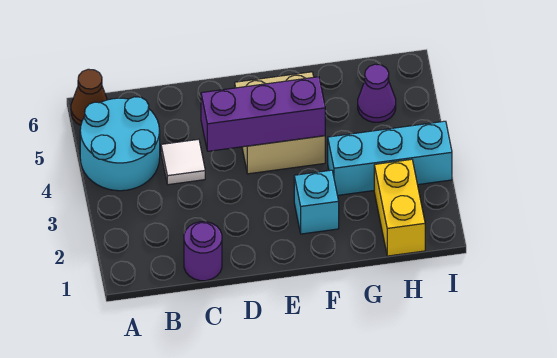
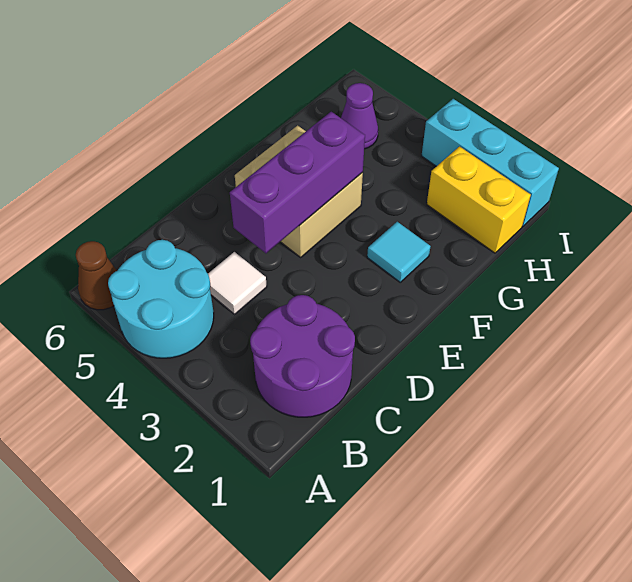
purple 1x1 round brick [184,222,222,281] -> purple 2x2 round brick [250,295,355,417]
cyan 1x1 brick [294,170,339,234] -> cyan 1x1 tile [367,222,431,282]
cyan 1x3 brick [328,121,452,195] -> cyan 1x3 brick turned to [422,99,559,226]

